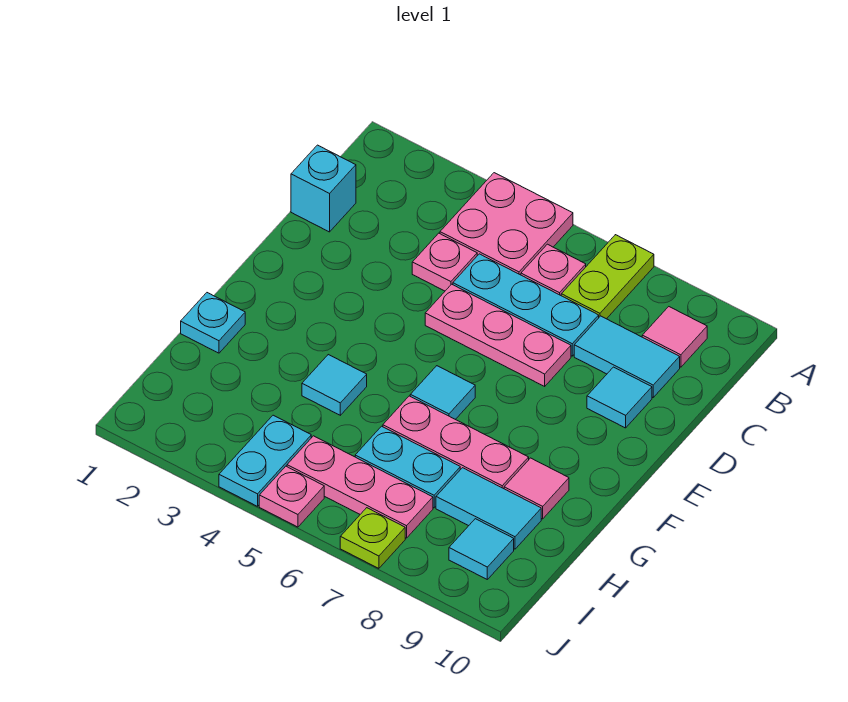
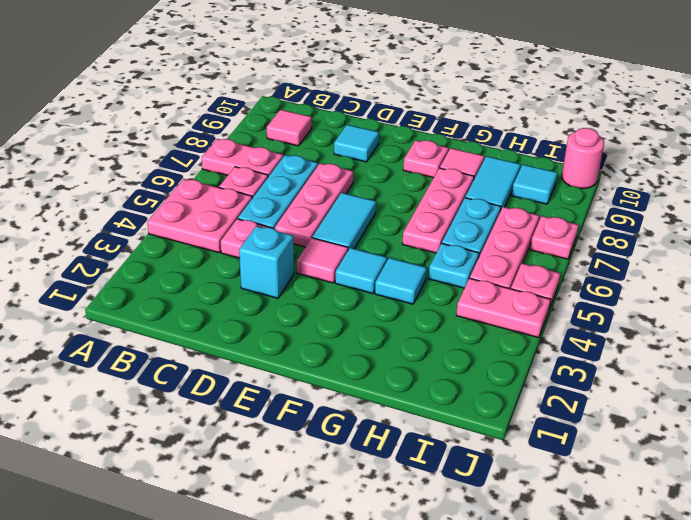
lime 1x2 plate [561,235,654,319] -> pink 1x2 plate [202,139,283,177]
cyan 1x1 brick [291,145,356,232] -> cyan 1x1 brick moved to [239,226,294,298]
cyan 1x2 tile [574,316,680,397] -> cyan 1x2 tile moved to [312,193,376,250]
none -> pink 1x1 tile [297,238,348,283]
cyan 1x1 tile [410,366,475,419] -> cyan 1x1 tile moved to [335,248,387,294]
none -> pink 1x1 plate [403,140,449,178]
cyan 1x1 plate [181,293,245,353] -> cyan 1x1 plate moved to [428,243,479,288]
cyan 1x2 plate [219,415,311,506] -> pink 1x2 plate [456,278,551,338]
lime 1x1 plate [340,508,405,568] -> pink 1x1 plate [530,216,579,259]
none -> pink 1x1 round brick [562,128,604,189]

